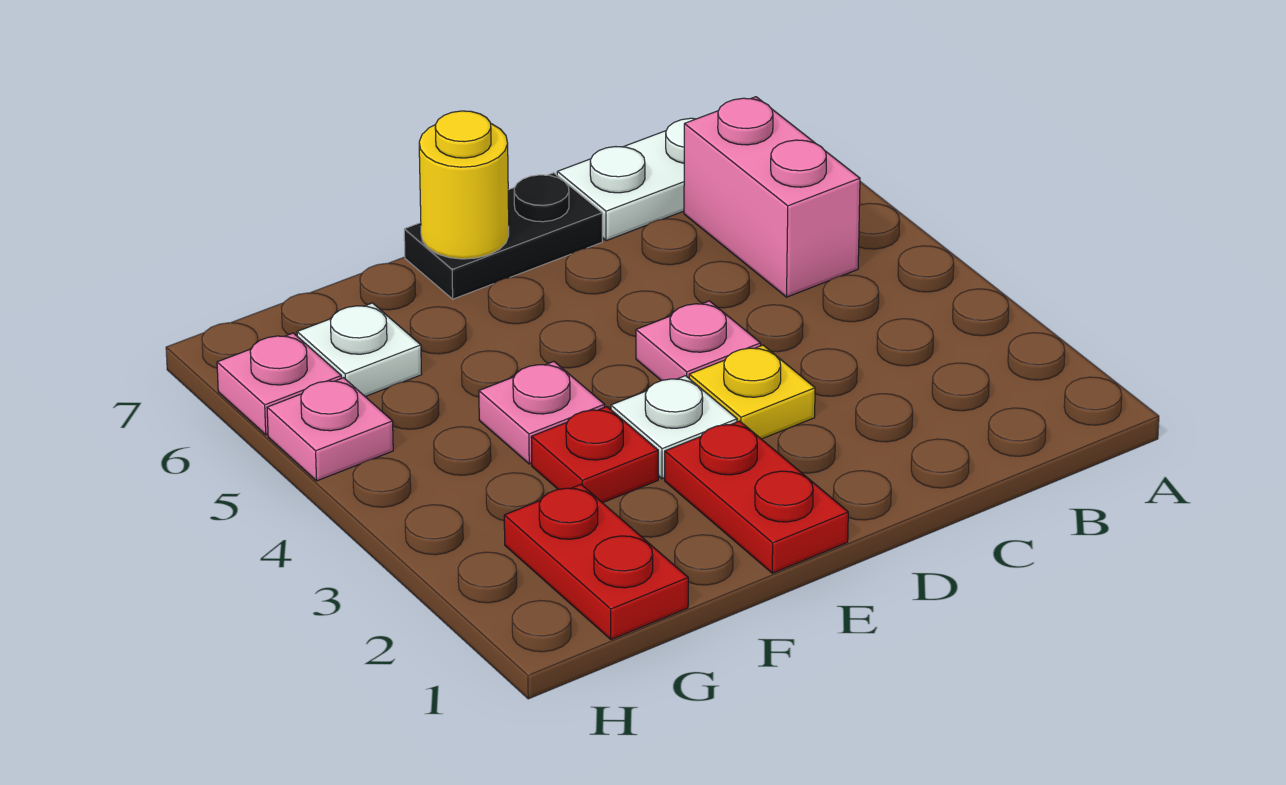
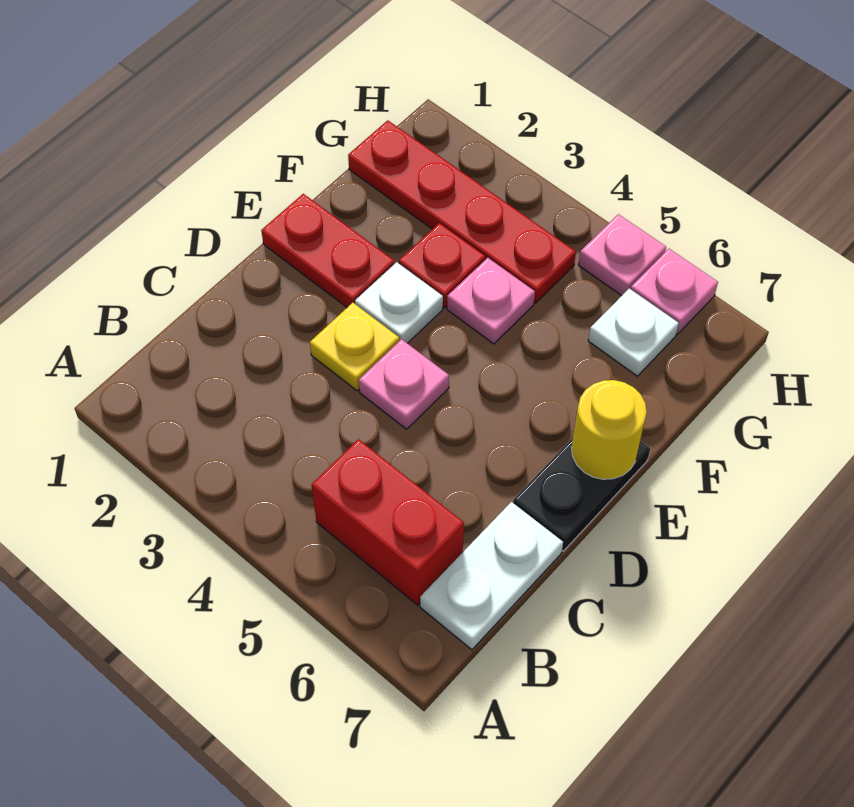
pink 1x2 brick [684,97,860,297] -> red 1x2 brick [312,439,464,605]
red 1x2 plate [504,485,688,639] -> red 1x4 plate [348,120,576,303]

